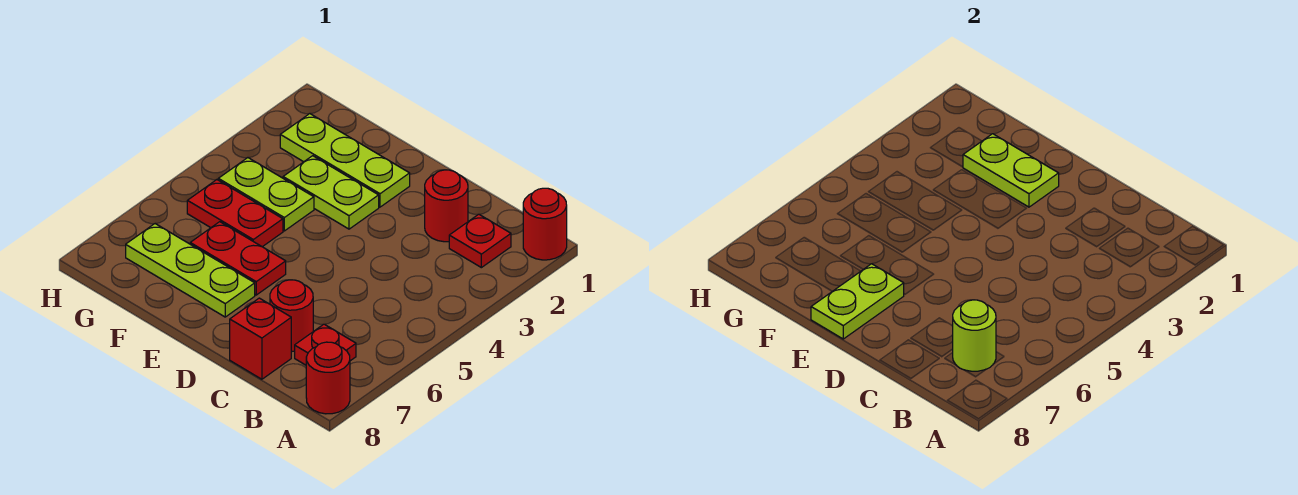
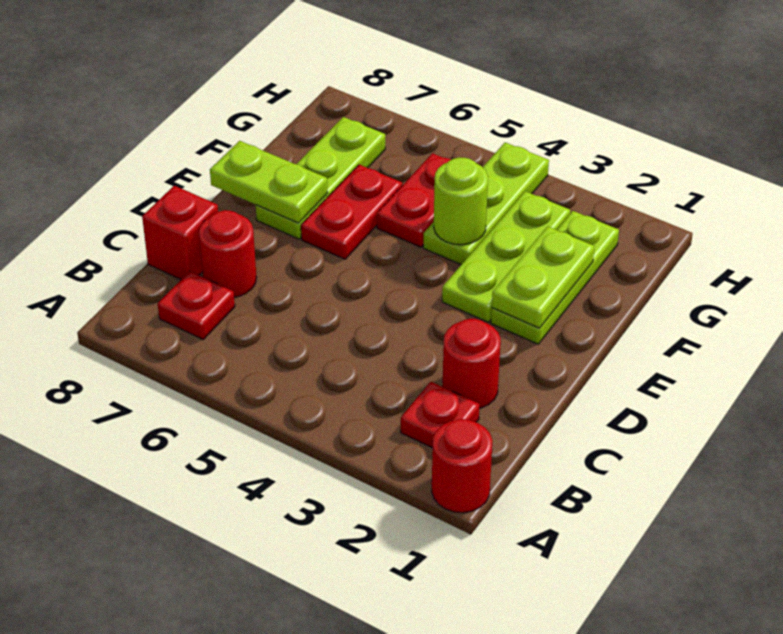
red 1x1 round brick [306,342,350,414] -> none
lime 1x1 round brick [953,300,996,371] -> lime 1x1 round brick moved to [434,157,488,245]
lime 1x2 plate [283,156,379,229] -> lime 1x3 plate [442,191,570,322]
lime 1x2 plate [218,158,314,231] -> lime 1x3 plate [423,142,549,265]

